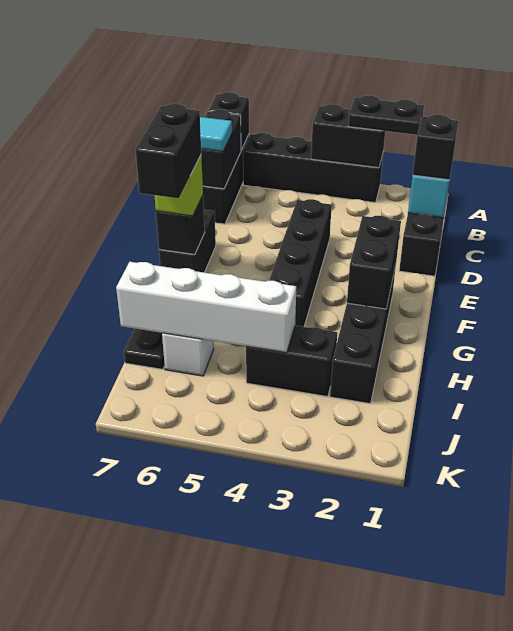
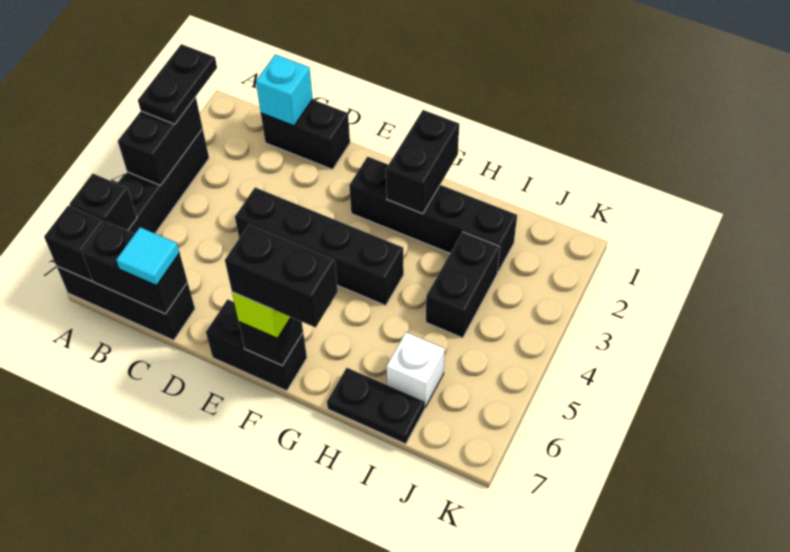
black 1x1 brick [413,115,459,180] -> black 1x1 brick moved to [69,174,137,231]
black 1x2 brick [347,216,401,309] -> black 1x2 brick turned to [386,110,459,214]
white 1x4 brick [116,262,296,353] -> none

